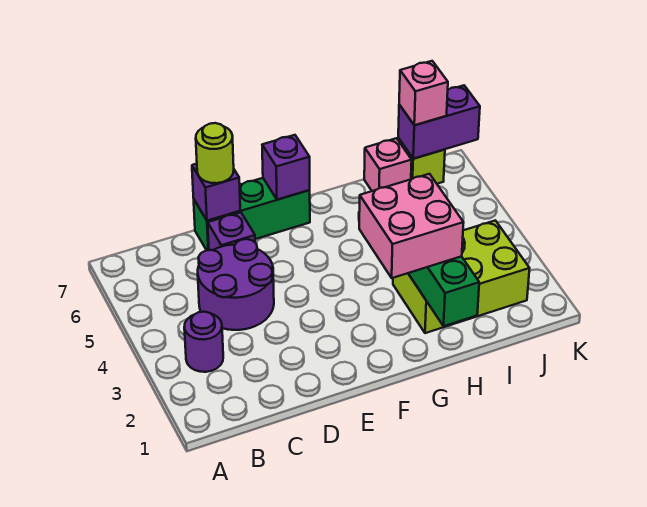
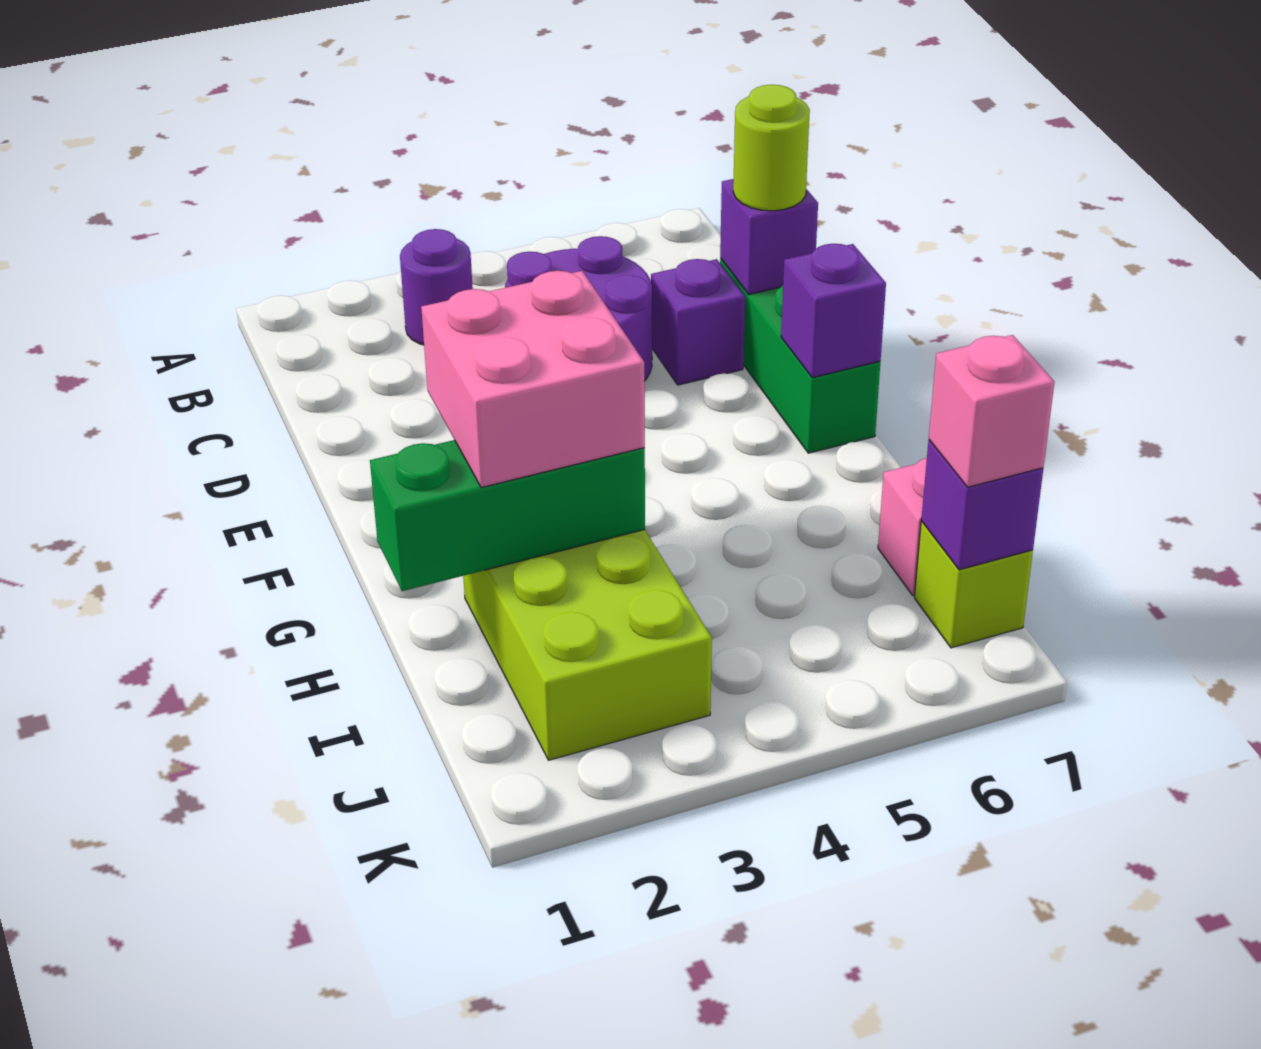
purple 1x2 brick [398,85,480,159] -> purple 1x1 brick [921,440,1043,570]

